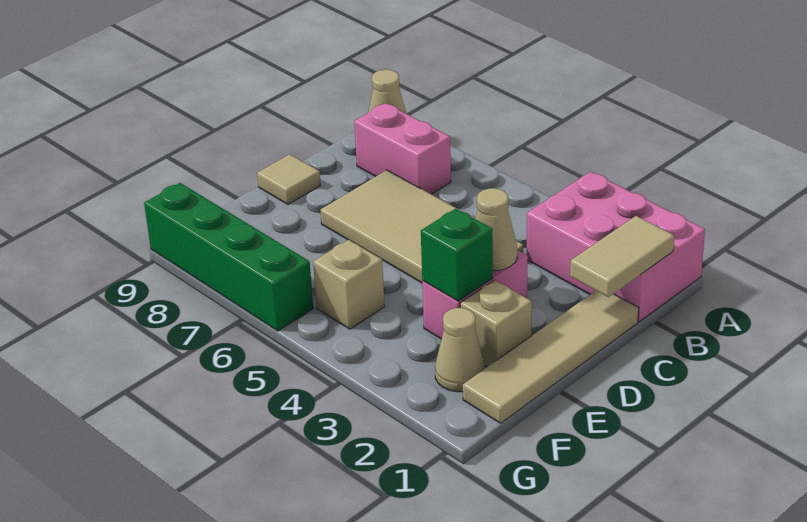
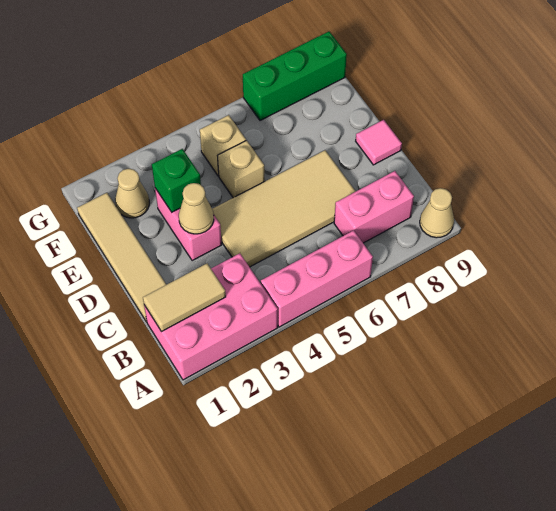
none -> pink 1x3 brick [261,230,373,327]
tan 1x2 tile [570,216,674,297] -> tan 1x2 tile turned to [143,264,226,332]
tan 1x1 tile [257,154,321,204] -> pink 1x1 tile [356,120,402,165]
tan 1x1 brick [460,280,532,367] -> tan 1x1 brick moved to [218,140,265,198]
green 1x4 brick [144,183,313,331] -> green 1x3 brick [243,32,347,121]

